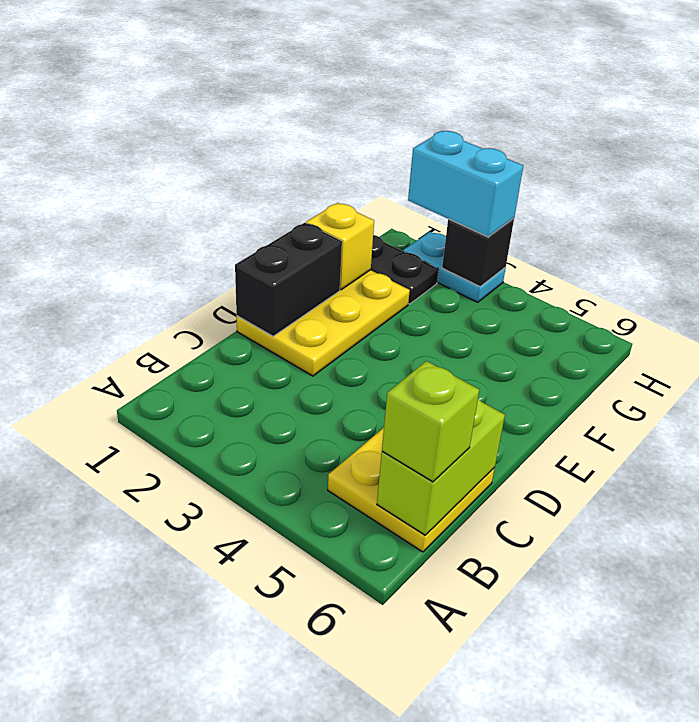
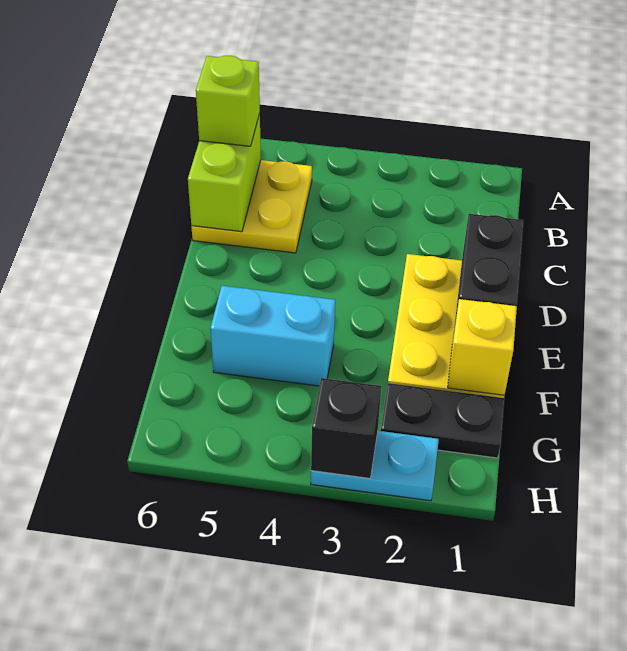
cyan 1x2 brick [408,131,523,237] -> cyan 1x2 brick moved to [210,286,335,386]

